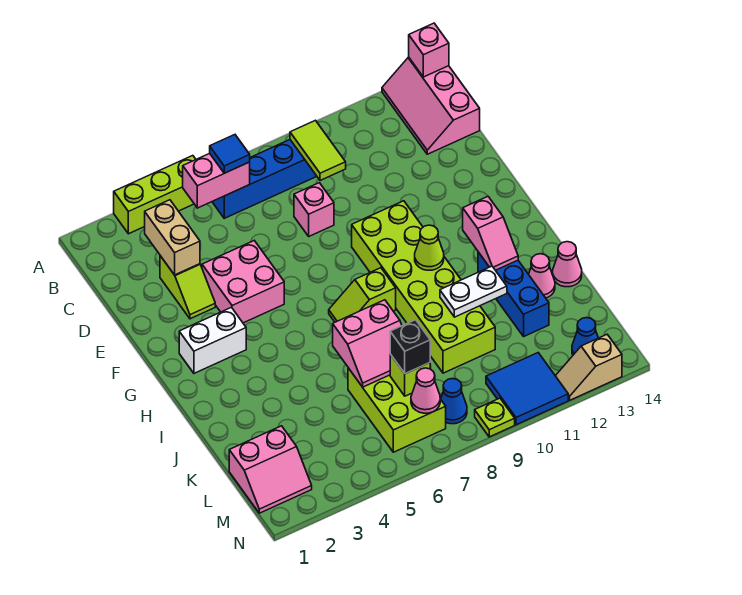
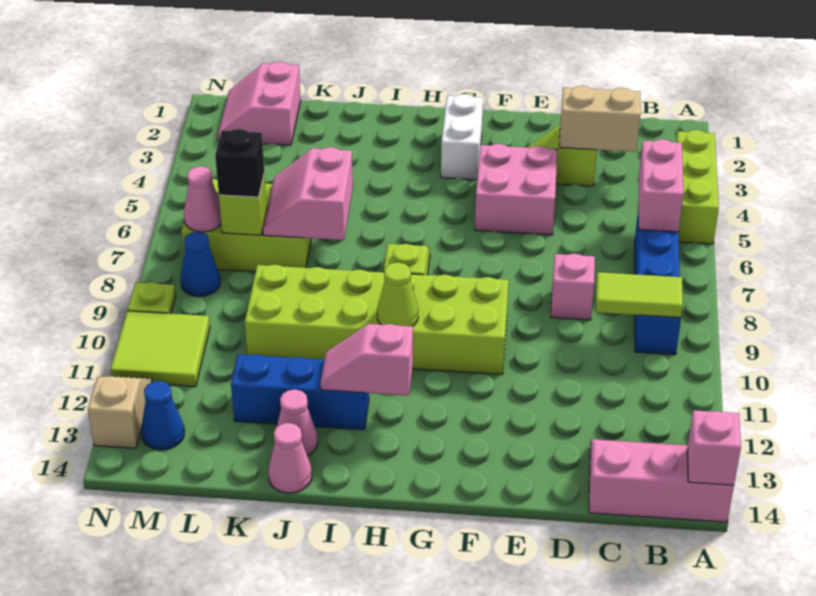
blue 1x1 tile [210,135,250,173] -> none
white 1x2 plate [440,266,507,317] -> none
blue 2x2 tile [486,353,568,425] -> lime 2x2 tile [110,311,210,387]

